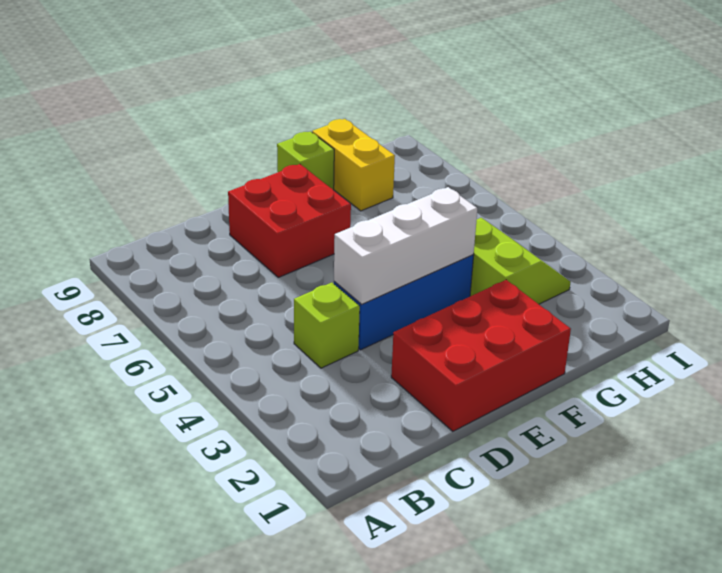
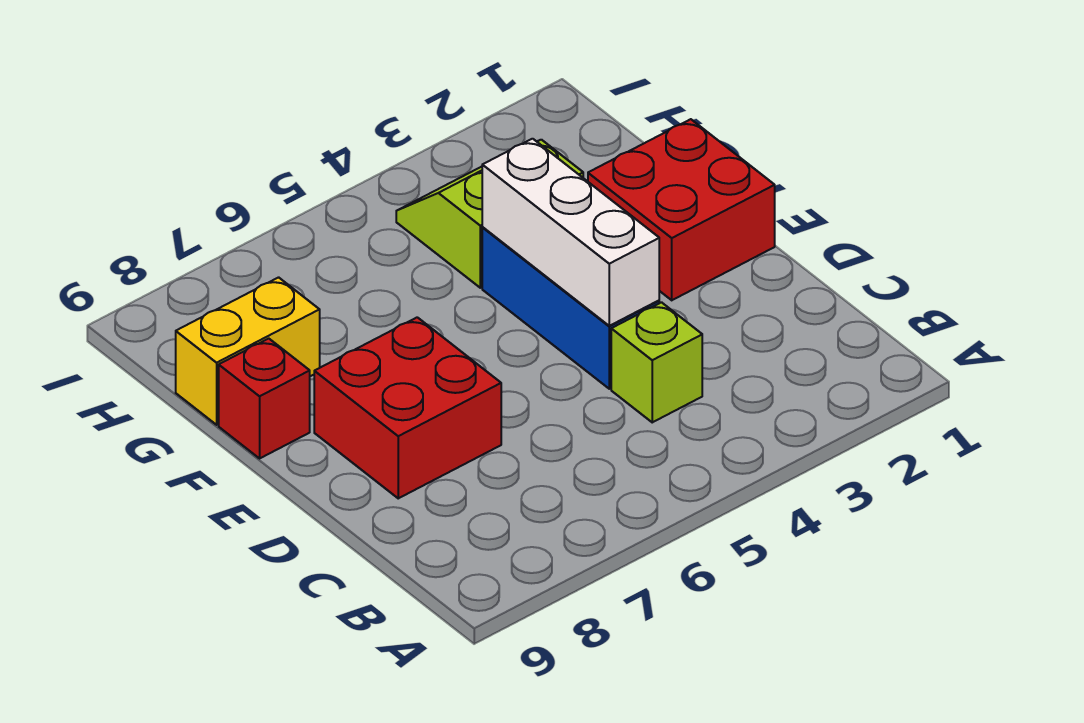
red 2x3 brick [391,280,571,431] -> red 2x2 brick [588,119,775,300]
lime 1x1 brick [277,132,334,190] -> red 1x1 brick [219,339,310,458]

